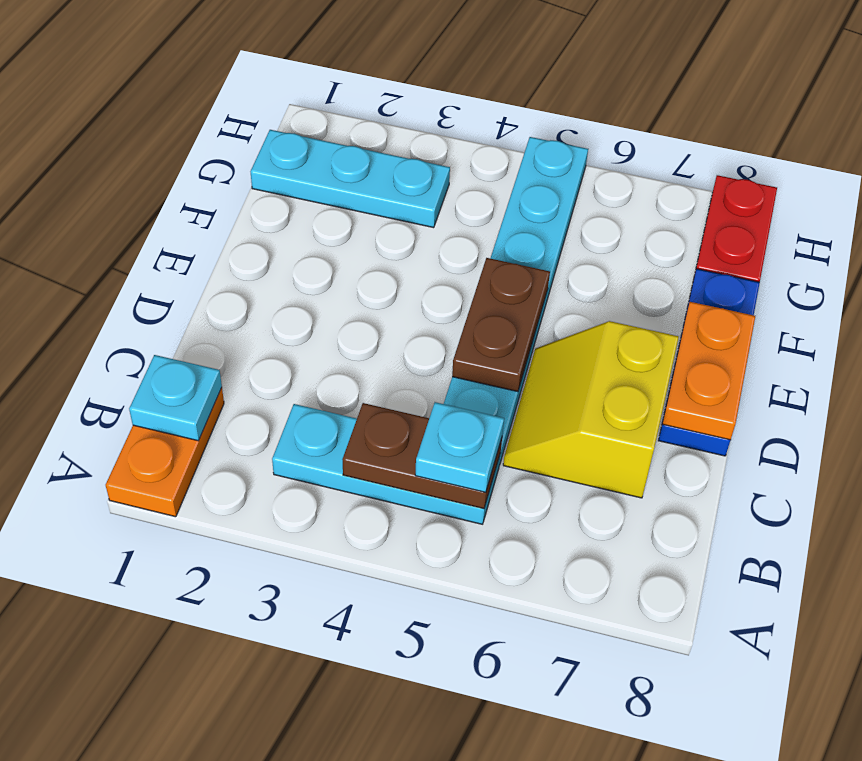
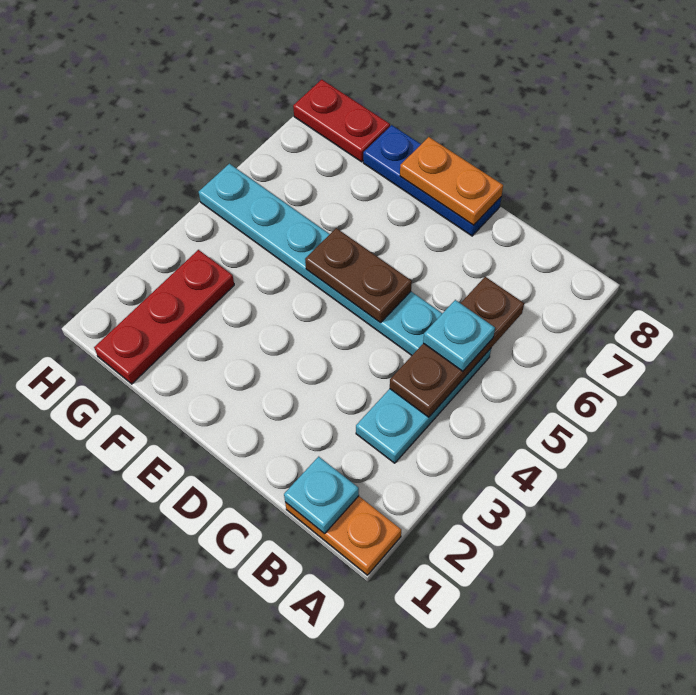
brown 1x2 plate [342,403,502,509] -> brown 1x3 plate [390,277,524,417]
yellow 2x2 slope [503,321,679,498] -> none
cyan 1x3 plate [250,130,450,228] -> red 1x3 plate [94,250,234,384]

